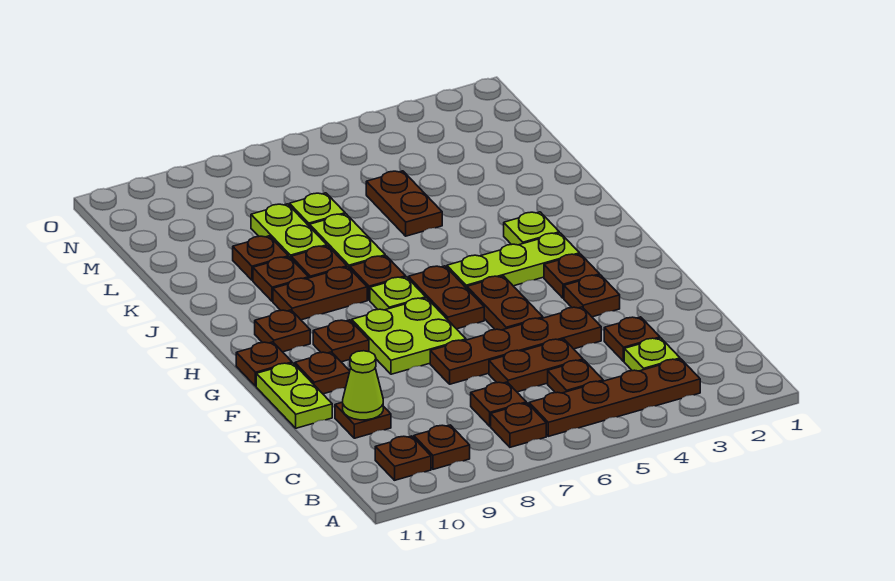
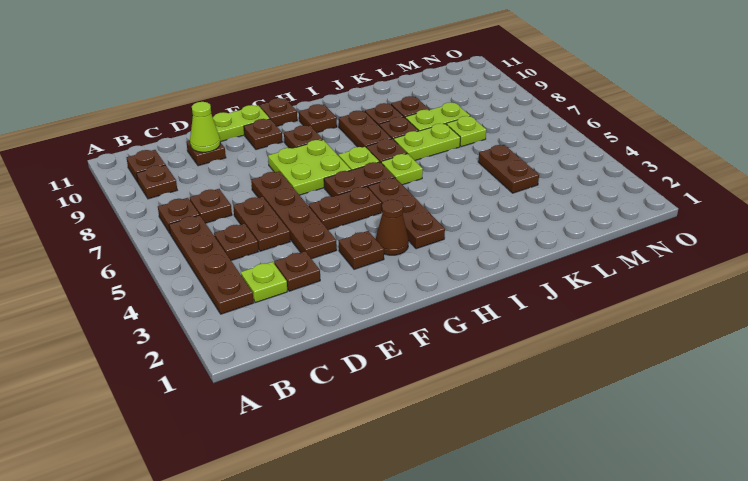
brown 1x1 plate [544,254,600,298] -> brown 1x1 cone [376,200,409,255]
lime 1x3 plate [447,233,580,288] -> brown 1x3 plate [368,178,445,249]
lime 1x1 plate [504,212,559,245] -> lime 1x1 plate moved to [381,154,423,185]
brown 1x2 plate [366,171,442,236] -> brown 1x2 plate turned to [478,145,539,193]

